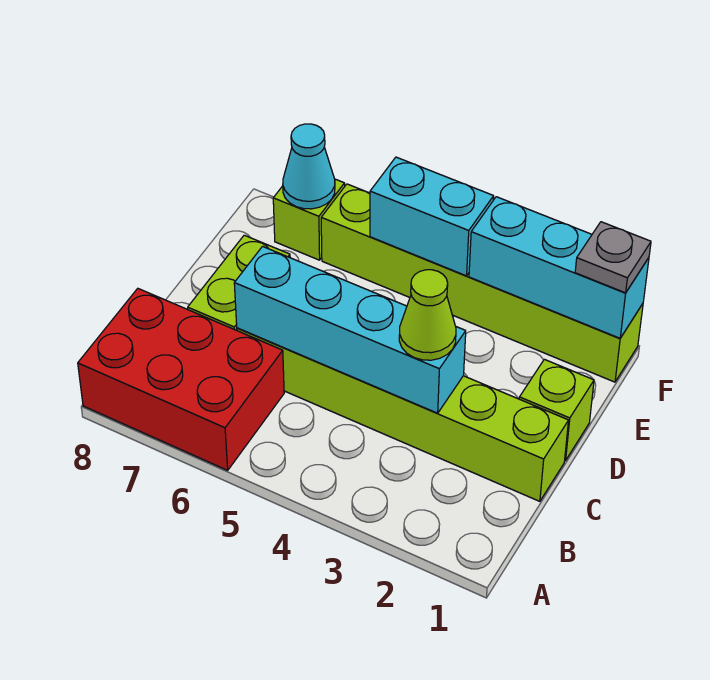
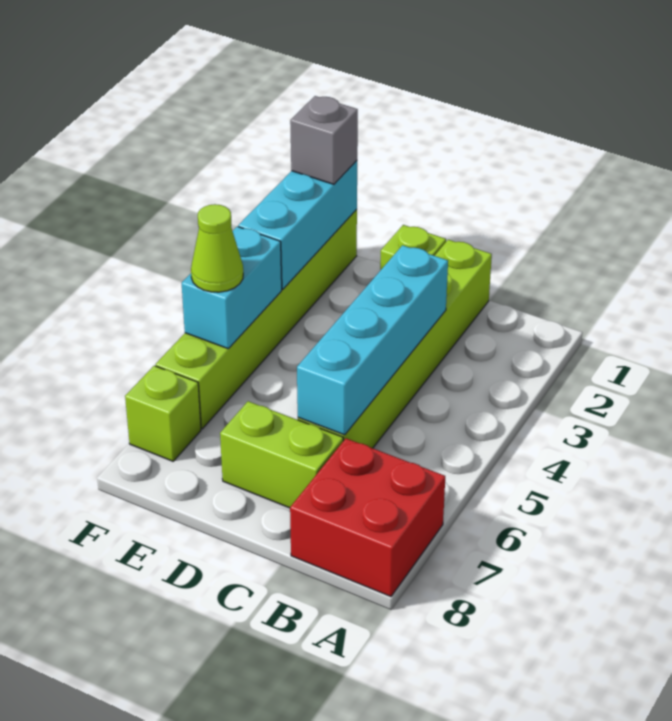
red 2x3 brick [78,289,284,470] -> red 2x2 brick [290,438,445,597]
lime 1x1 cone [399,270,456,360] -> lime 1x1 cone moved to [191,204,243,292]
grey 1x1 plate [575,222,651,293] -> grey 1x1 brick [290,96,358,184]
cyan 1x1 cone [283,124,335,209] -> none

